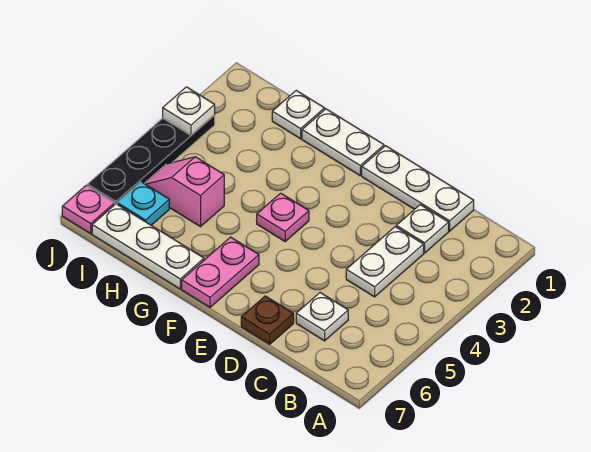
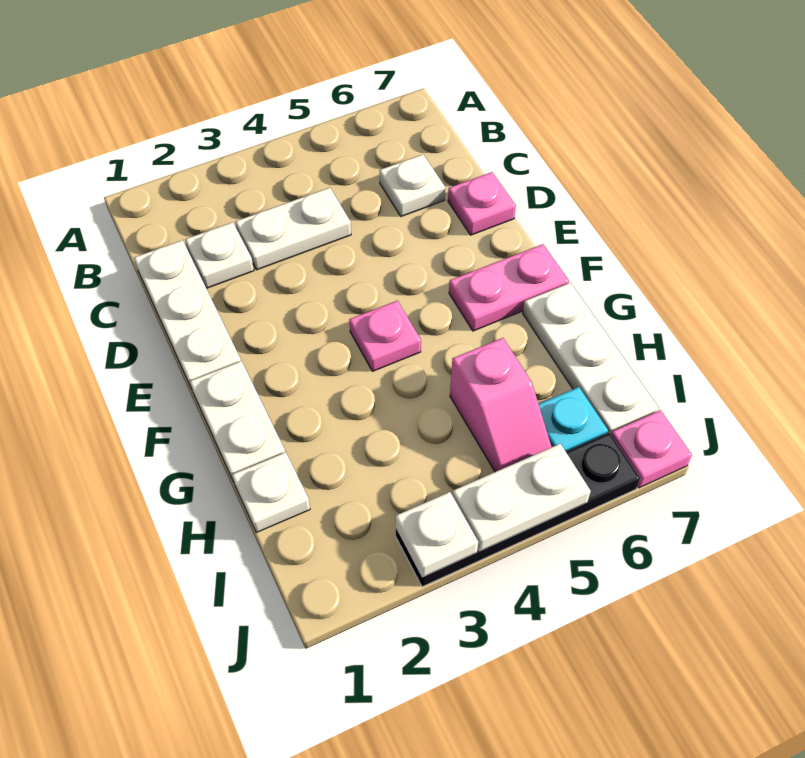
brown 1x1 plate [241,296,294,344] -> pink 1x1 plate [448,172,516,235]
none -> white 1x2 plate [452,444,591,551]

